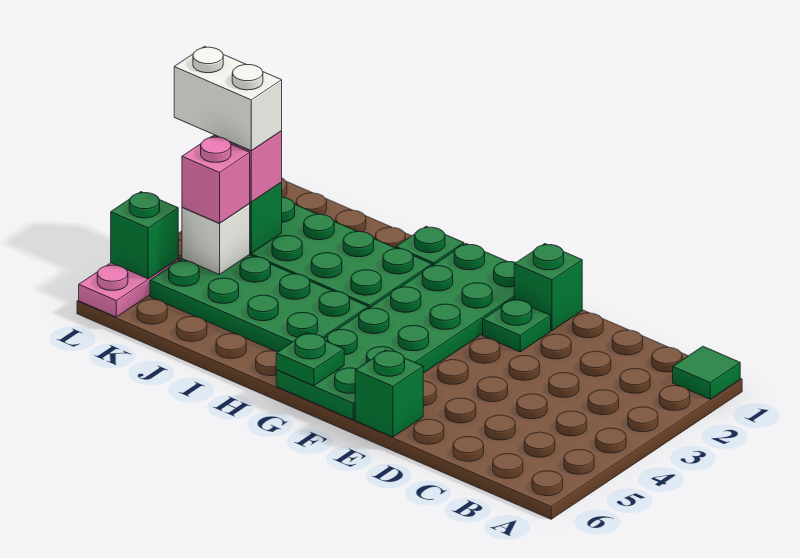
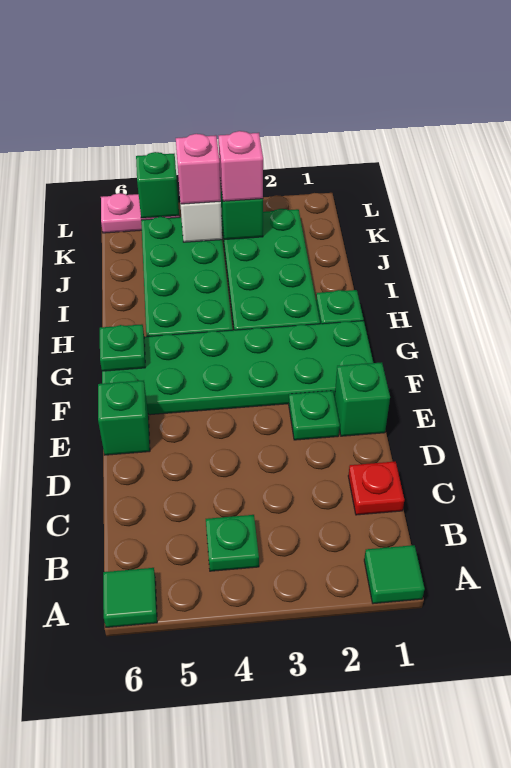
none -> green 1x1 tile [103,568,157,627]
none -> green 1x1 plate [206,515,259,571]
none -> red 1x1 plate [348,461,404,515]
white 1x2 brick [174,46,282,151] -> none

